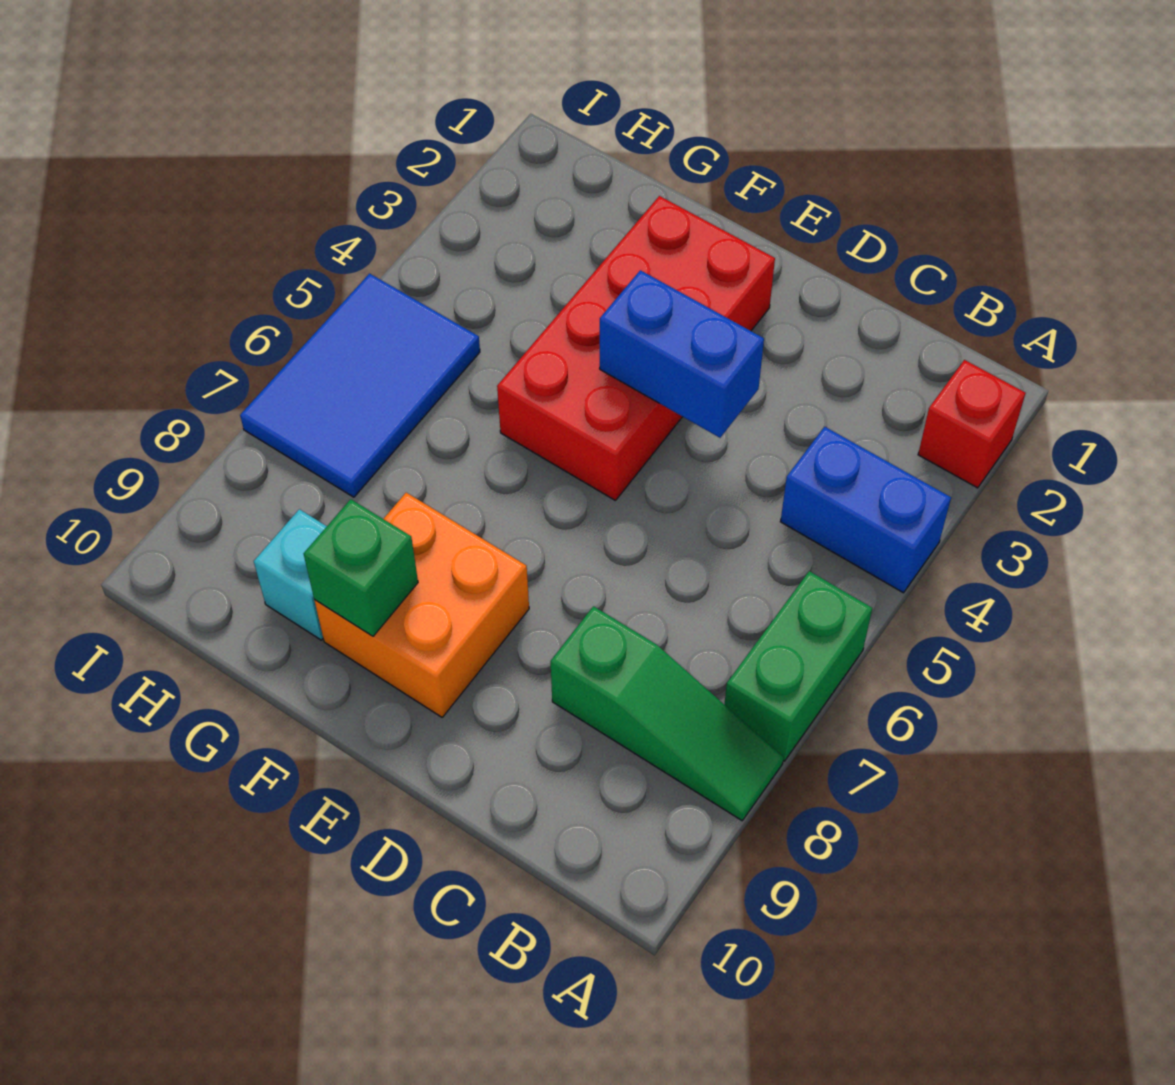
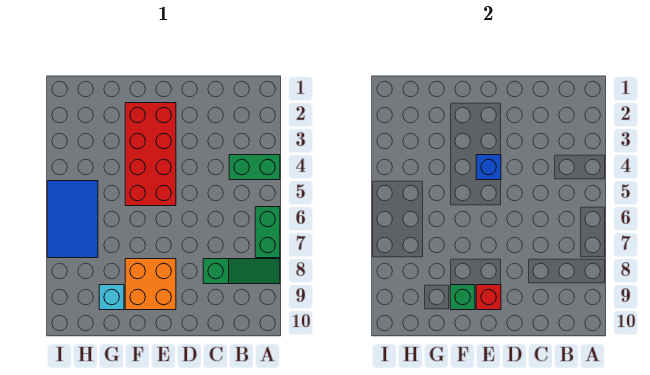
red 1x1 brick [918,360,1025,488] -> red 1x1 brick moved to [476,285,501,310]
blue 1x2 brick [780,427,951,593] -> green 1x2 brick [229,155,280,180]
blue 1x2 brick [600,270,764,438] -> blue 1x1 brick [476,155,501,180]

